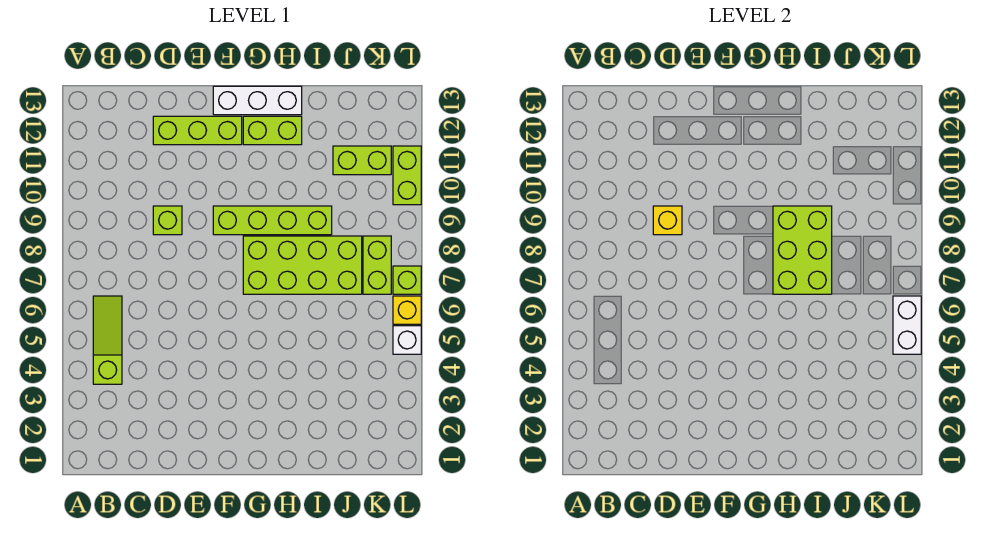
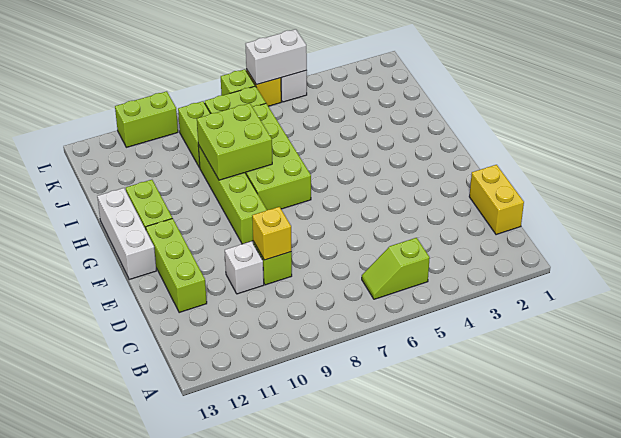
lime 1x3 slope [93,296,122,384] -> lime 1x2 slope [362,238,430,299]
none -> yellow 1x2 brick [469,165,524,235]
none -> white 1x1 brick [225,241,264,294]
lime 2x3 brick [773,206,832,294] -> lime 2x2 brick [197,103,272,180]
lime 1x2 brick [333,146,391,175] -> lime 1x2 brick moved to [178,101,211,168]

